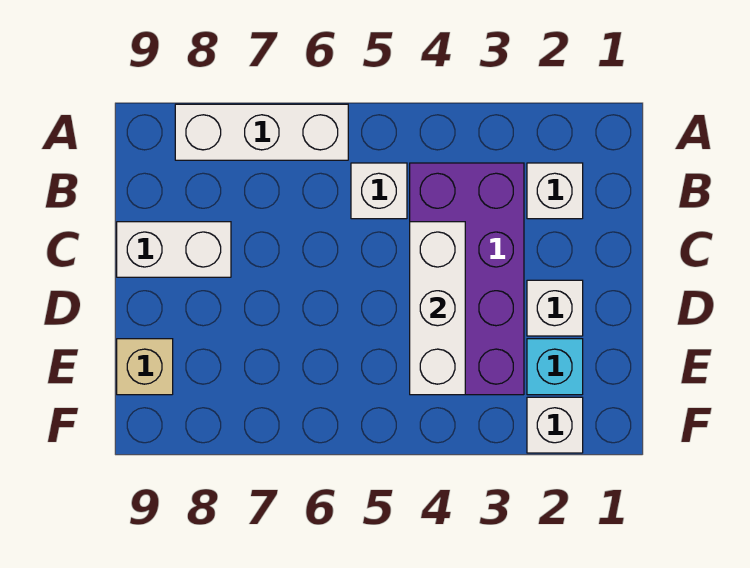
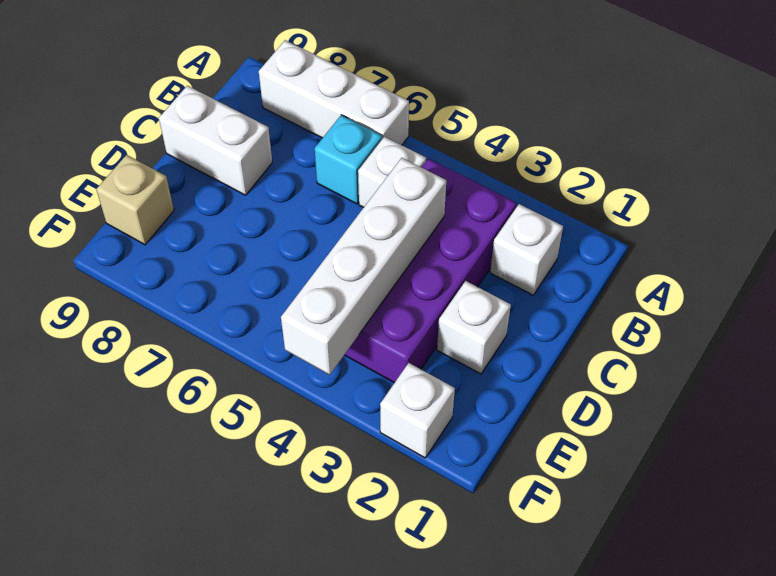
white 1x3 brick [410,222,465,395] -> white 1x4 brick [281,158,446,375]
cyan 1x1 brick [527,339,583,395] -> cyan 1x1 brick moved to [315,115,382,204]

